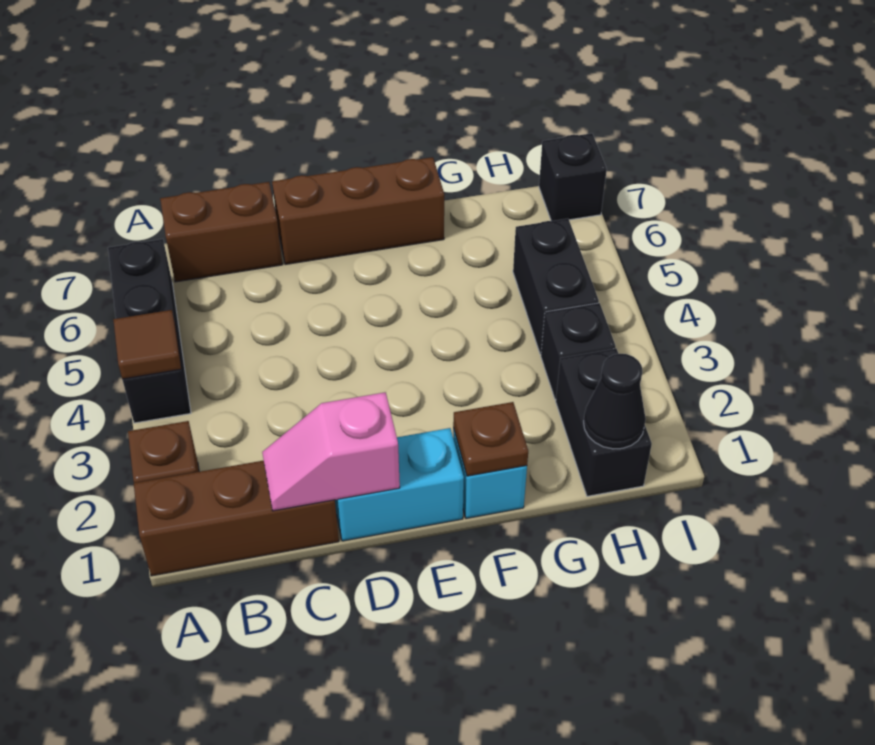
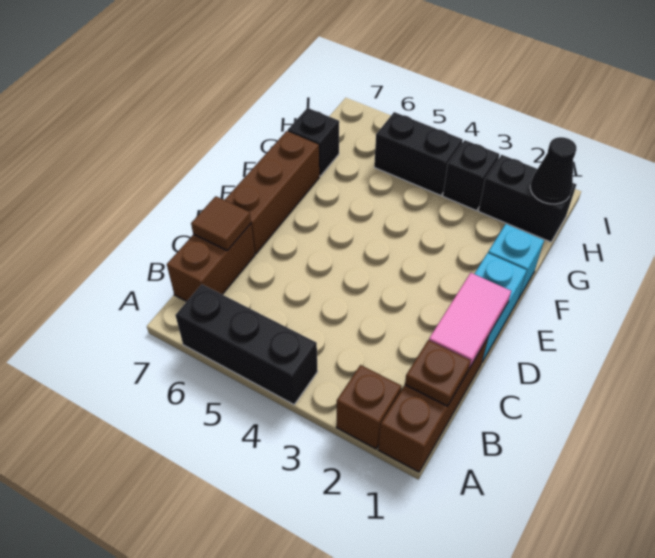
brown 1x1 tile [113,310,181,379] -> brown 1x1 tile moved to [191,196,251,251]
pink 1x2 slope [262,392,400,511] -> pink 1x2 tile [429,273,511,368]
brown 1x1 plate [453,402,528,476] -> brown 1x1 plate moved to [405,340,470,406]
black 1x1 brick [539,133,607,221] -> black 1x1 brick moved to [288,108,339,176]

